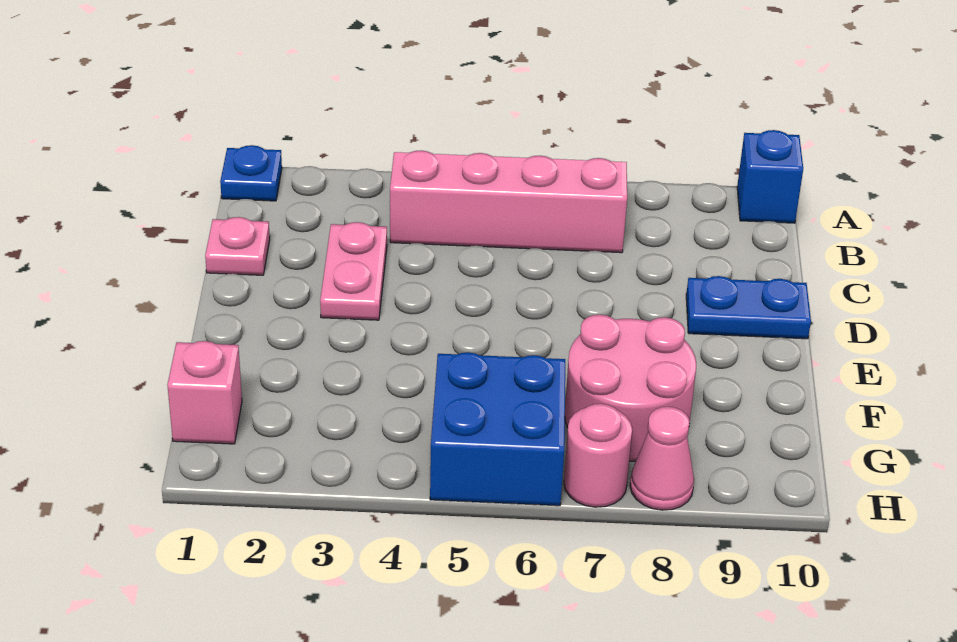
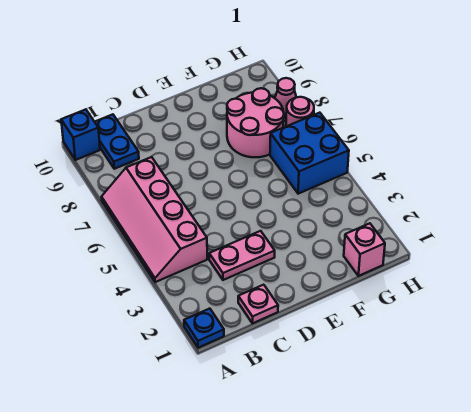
blue 1x2 plate [686,276,811,339] -> blue 1x2 plate moved to [95,114,139,169]

